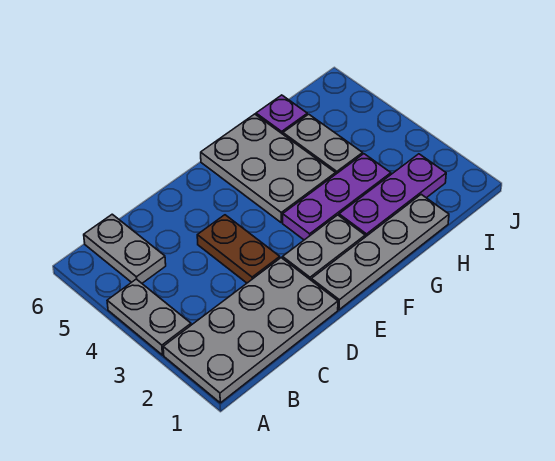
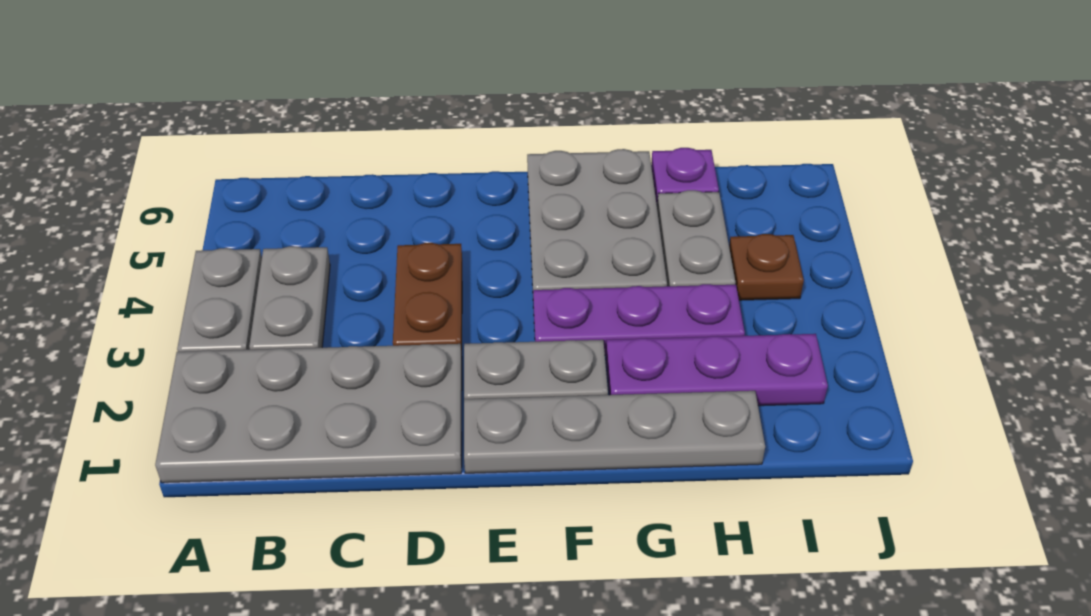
grey 1x2 plate [84,214,166,283] -> grey 1x2 plate moved to [249,246,330,350]
none -> brown 1x1 plate [729,234,804,300]

